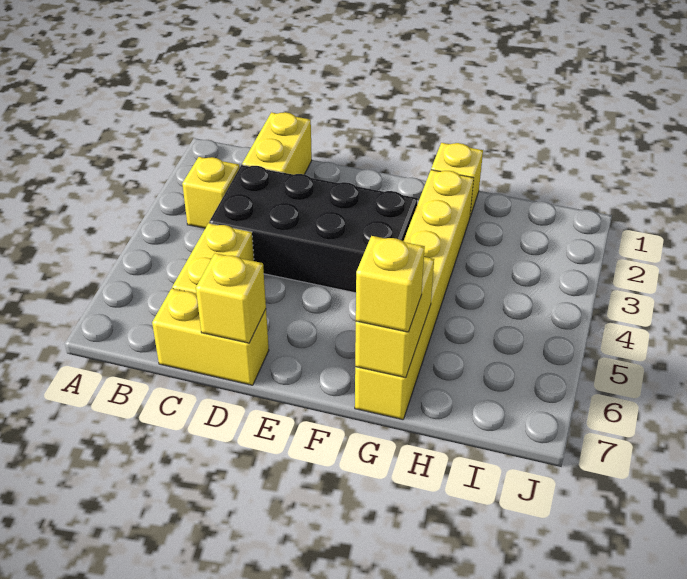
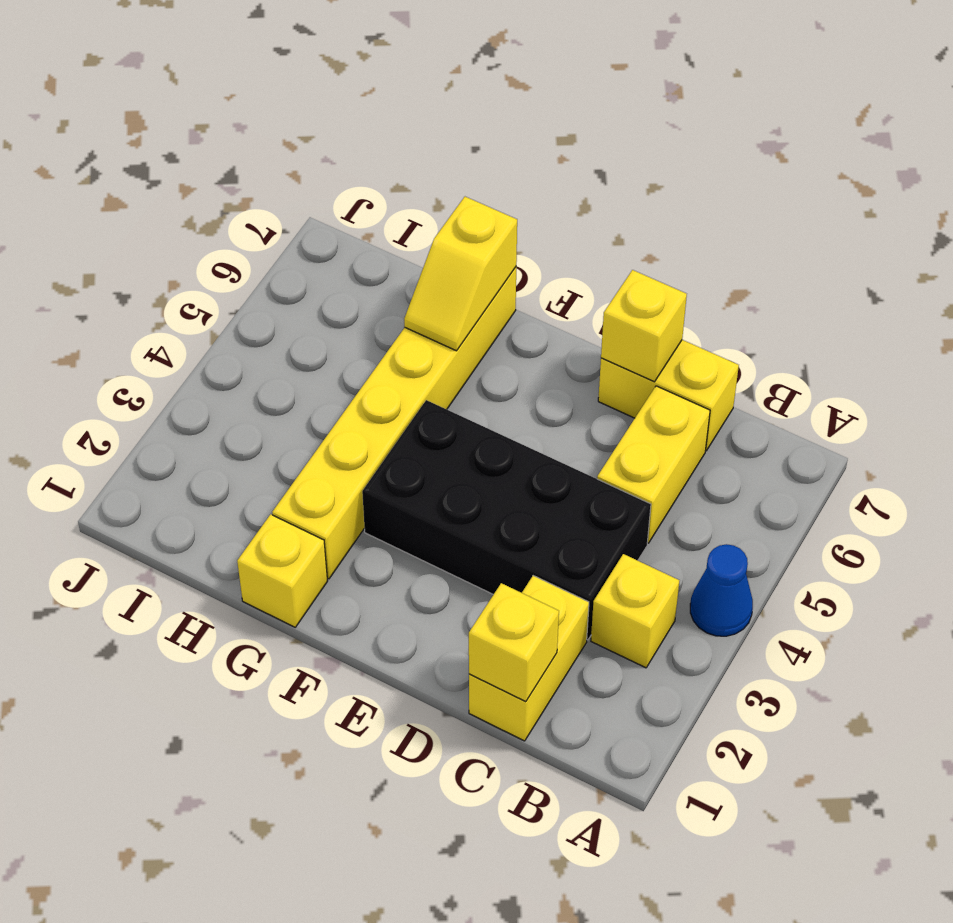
none -> blue 1x1 cone [690,544,753,636]
yellow 1x2 brick [355,257,434,378] -> yellow 1x2 slope [404,197,517,351]
yellow 1x1 brick [356,236,425,332] -> yellow 1x1 brick moved to [469,583,559,702]

